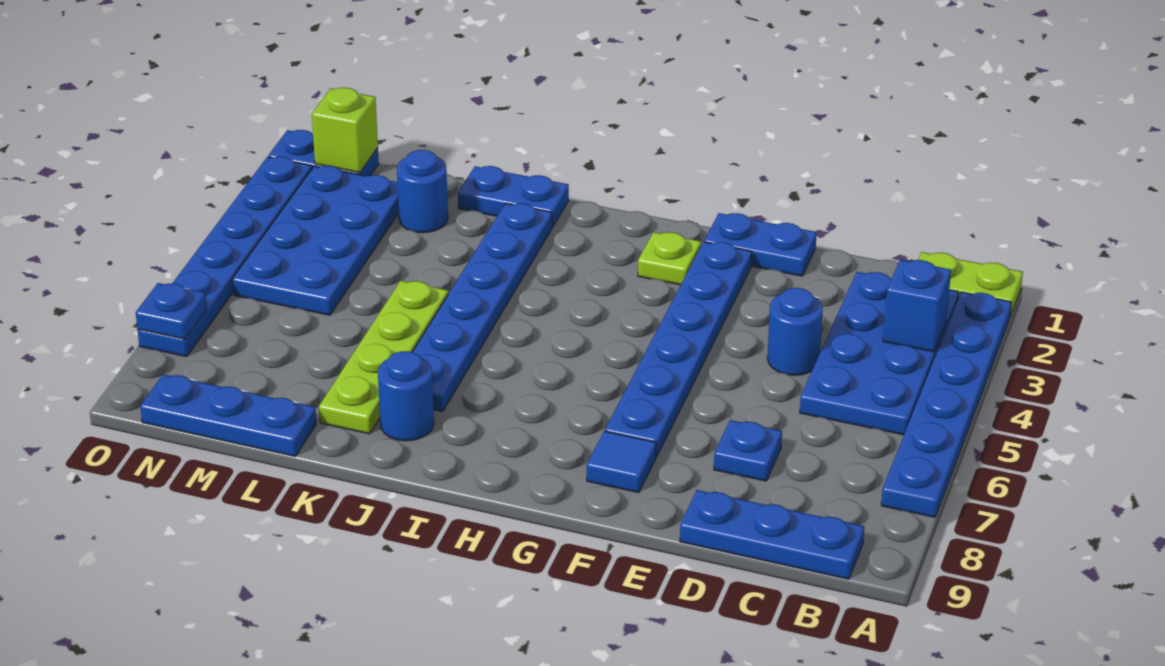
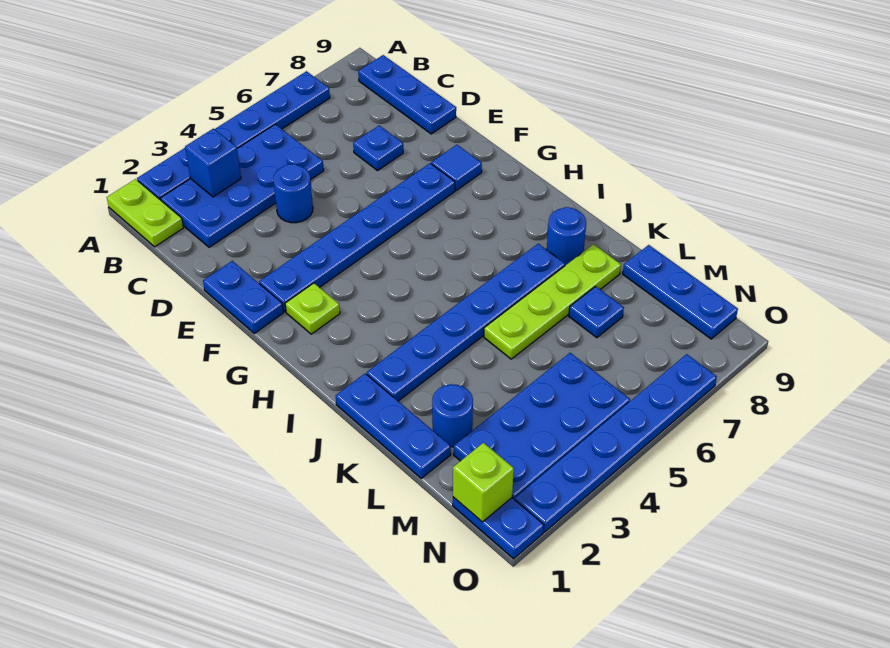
blue 1x2 plate [458,166,569,227] -> blue 1x3 plate [336,374,451,478]
blue 1x1 plate [136,283,207,339] -> blue 1x1 plate moved to [569,286,624,338]

